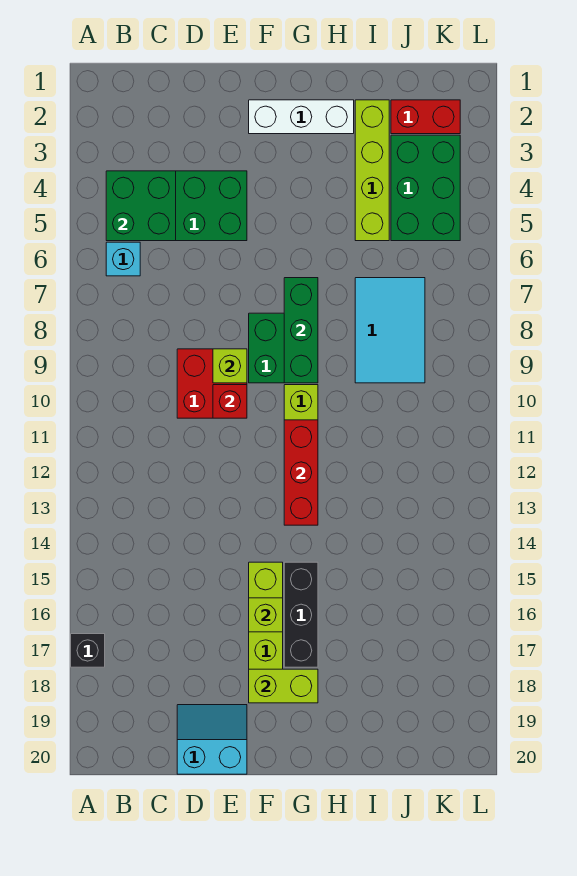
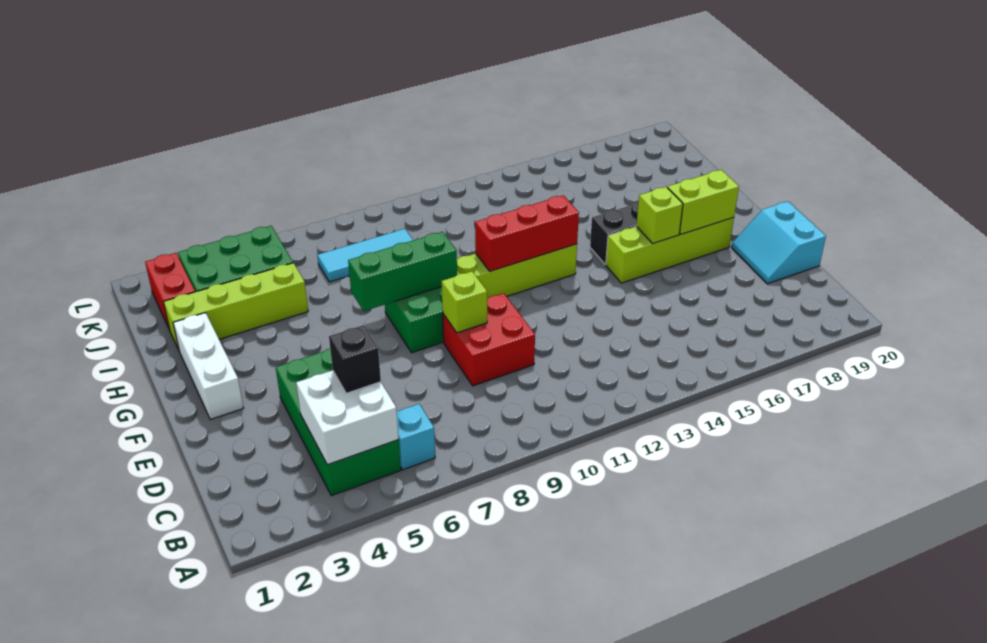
black 1x1 brick [71,634,105,667] -> black 1x1 brick moved to [329,325,381,393]
green 2x2 brick [106,171,176,241] -> white 2x2 brick [296,370,399,465]
red 1x1 brick [213,385,247,418] -> none
lime 1x2 brick [249,669,318,703] -> lime 1x2 brick turned to [667,170,739,234]
cyan 2x3 tile [355,278,425,383] -> cyan 1x3 tile [317,229,413,282]

